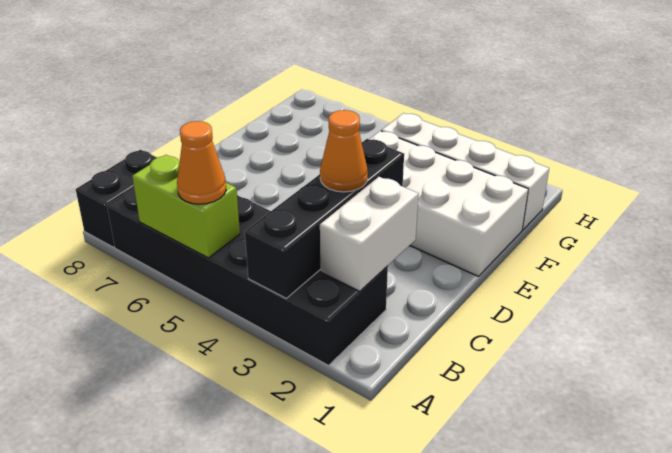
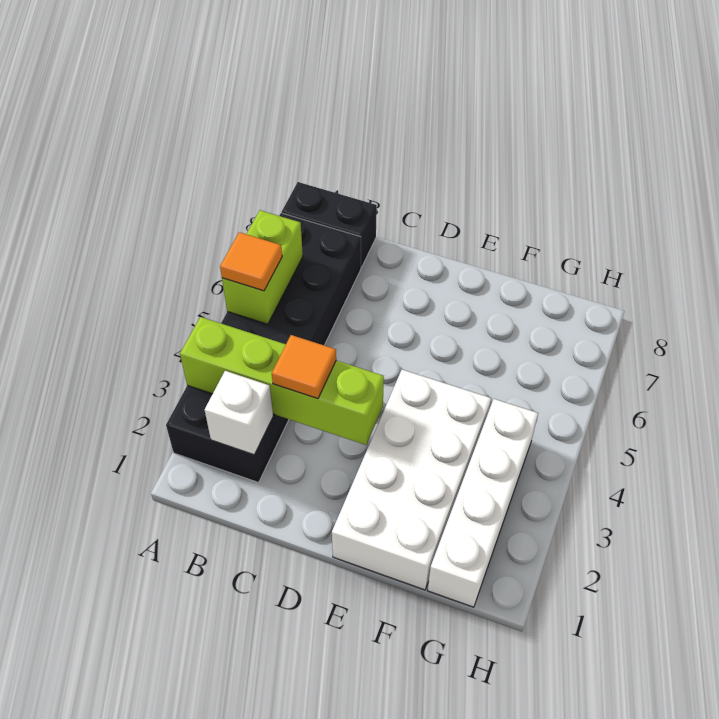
black 1x4 brick [245,139,404,298] -> lime 1x4 brick [180,317,384,445]
orange 1x1 cone [177,121,226,204] -> orange 1x1 tile [220,232,282,291]
white 1x2 brick [320,177,419,291] -> white 1x1 brick [205,371,273,455]
orange 1x1 cone [320,110,368,192] -> orange 1x1 tile [272,335,336,399]

